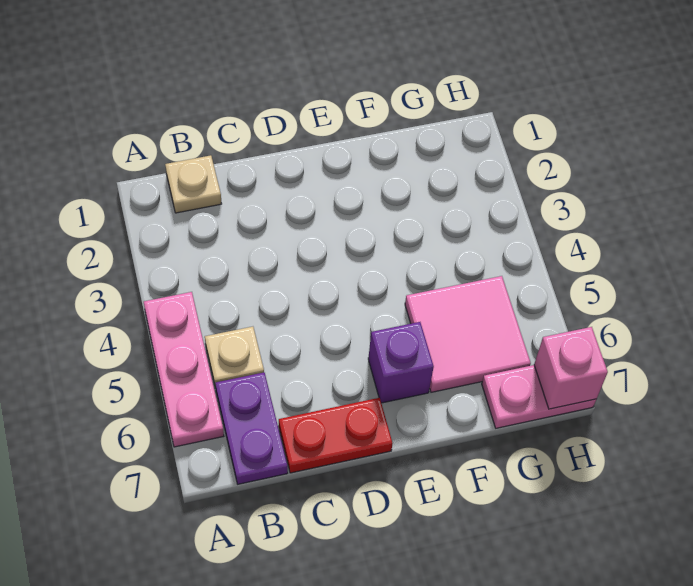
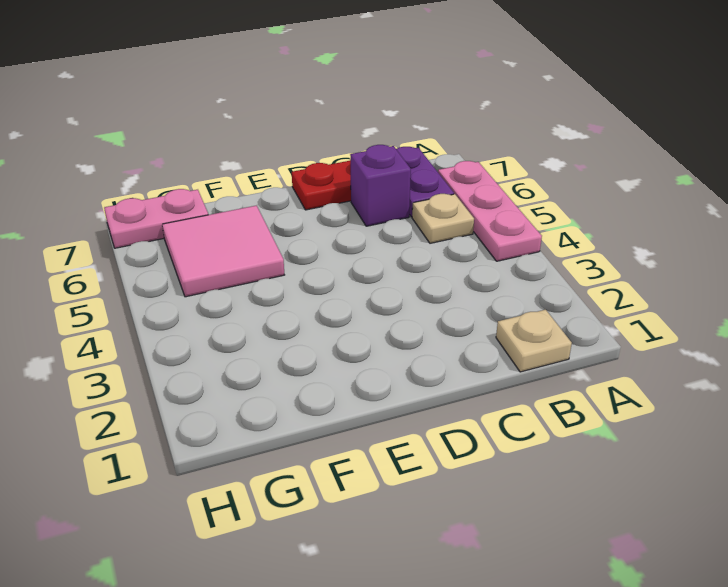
purple 1x1 brick [368,322,434,403] -> purple 1x1 brick moved to [350,145,411,226]
pink 1x1 brick [534,327,608,409] -> none

